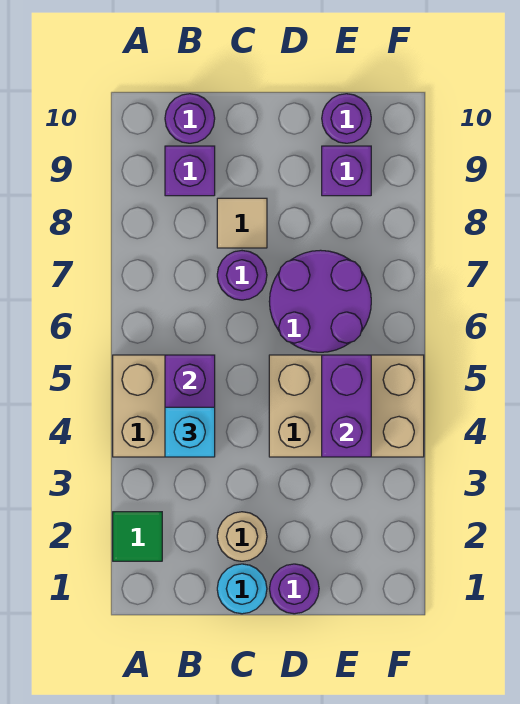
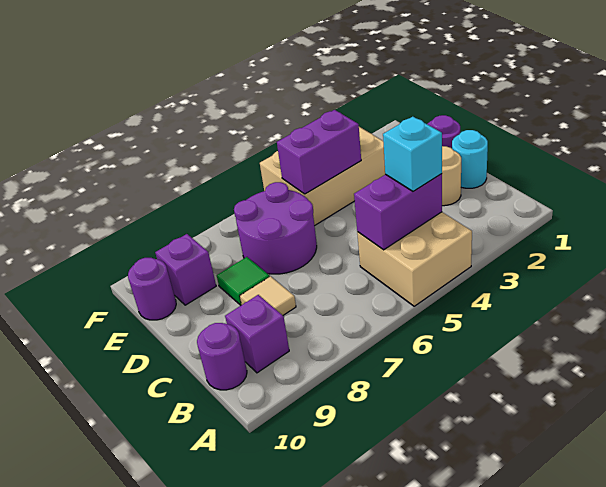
green 1x1 tile [113,512,162,561] -> green 1x1 tile moved to [217,257,270,305]
purple 1x1 round brick [217,251,267,300] -> none
tan 2x3 brick [269,355,424,457] -> tan 2x3 brick turned to [260,127,385,226]

